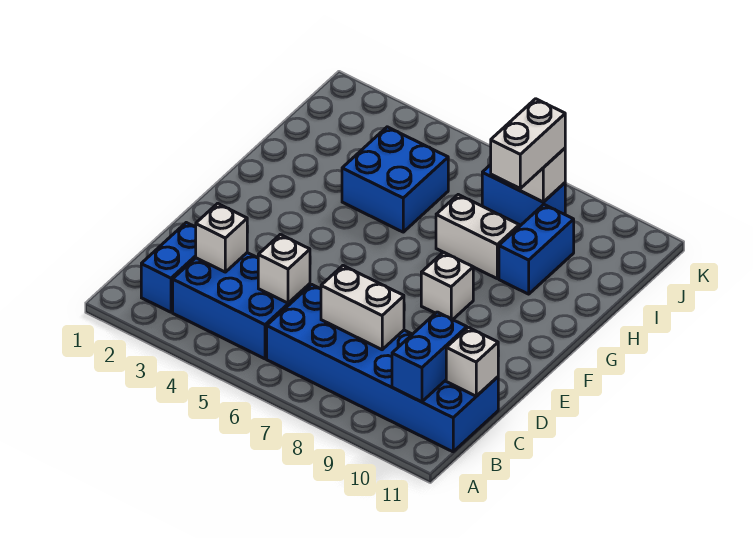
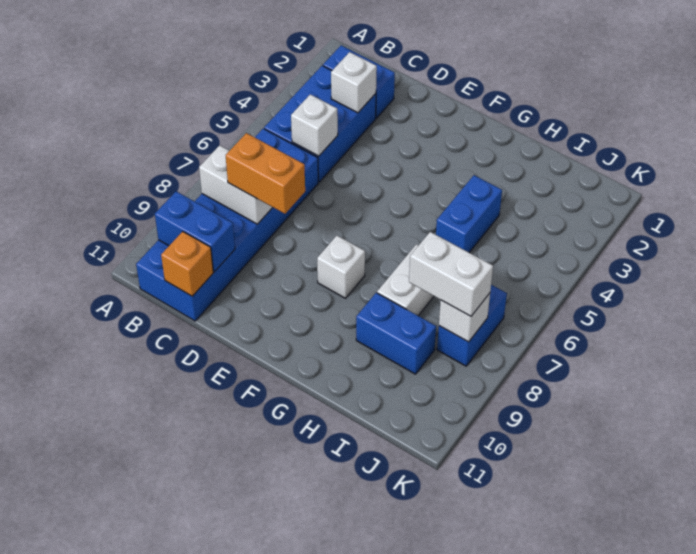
white 1x2 brick [321,266,404,350] -> white 1x2 brick turned to [199,145,273,224]
none -> orange 1x2 brick [226,133,305,214]
white 1x1 brick [446,327,498,396] -> orange 1x1 brick [161,232,213,296]
blue 2x2 brick [342,127,448,232] -> blue 1x2 brick [436,175,502,252]

